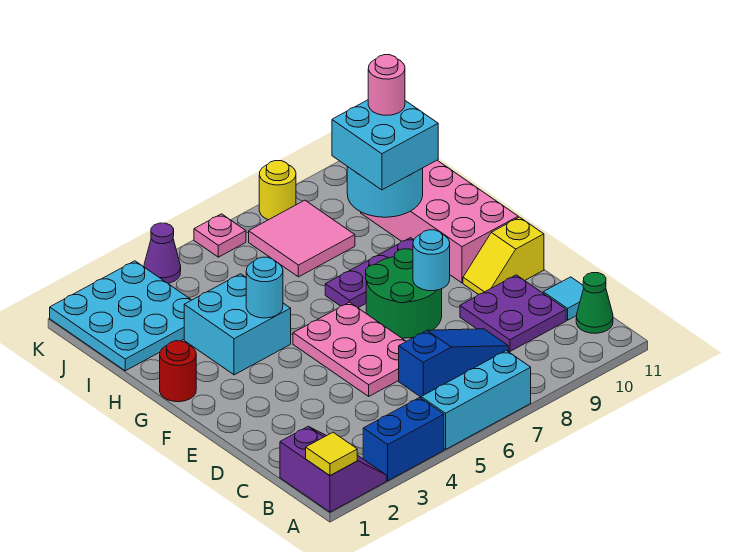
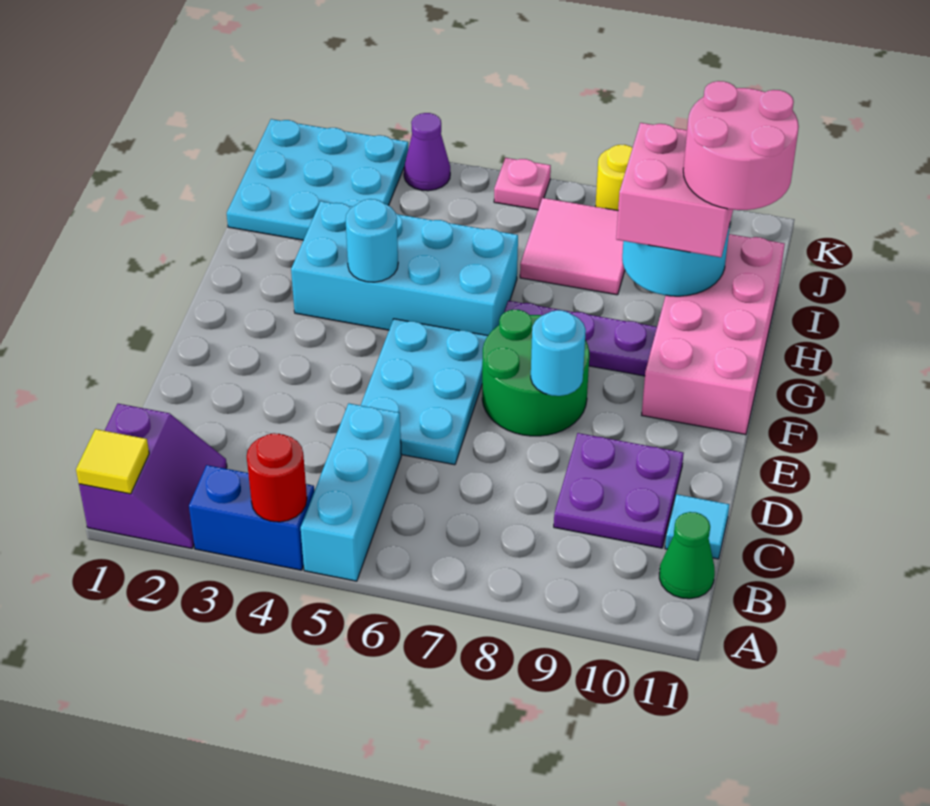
cyan 1x3 brick [421,351,531,449] -> cyan 1x3 brick turned to [301,403,401,581]
blue 1x3 slope [399,329,508,397] -> none
pink 2x3 plate [293,302,406,396] -> cyan 2x3 plate [361,319,488,465]
yellow 1x2 slope [463,217,544,294] -> none
red 1x1 round brick [160,341,196,402] -> red 1x1 round brick moved to [247,433,307,522]
cyan 2x2 brick [184,274,291,375] -> cyan 2x4 brick [291,201,518,335]
cyan 2x2 brick [332,100,438,190] -> pink 2x2 brick [616,123,733,257]
pink 1x1 round brick [368,55,405,115] -> pink 2x2 round brick [683,81,799,210]

